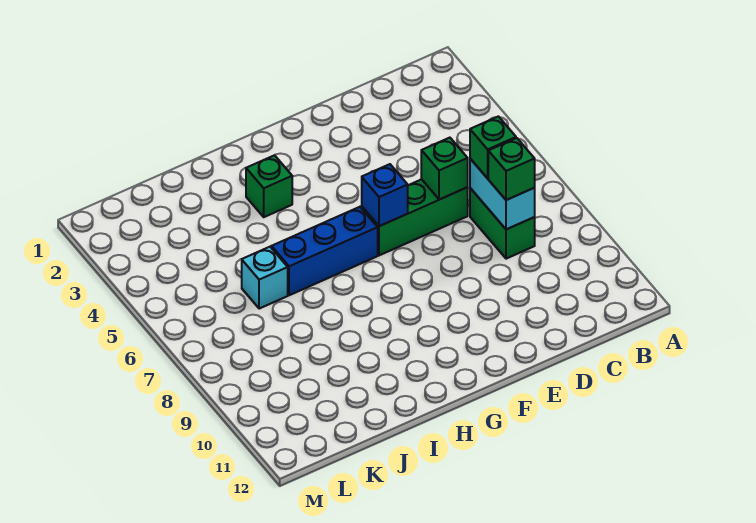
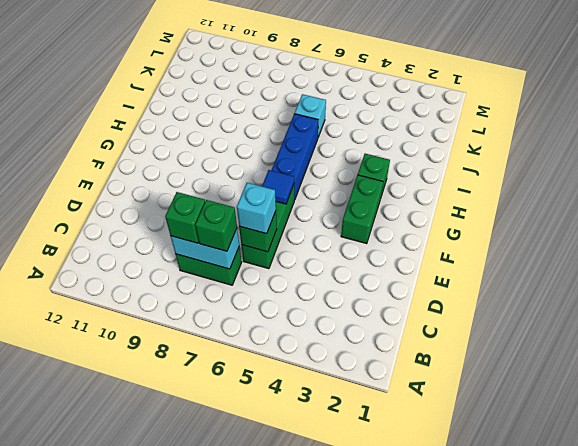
none -> cyan 1x1 brick [237,183,276,234]
none -> green 1x2 brick [341,175,383,244]
blue 1x1 brick [362,164,408,226] -> blue 1x1 tile [262,170,294,204]

